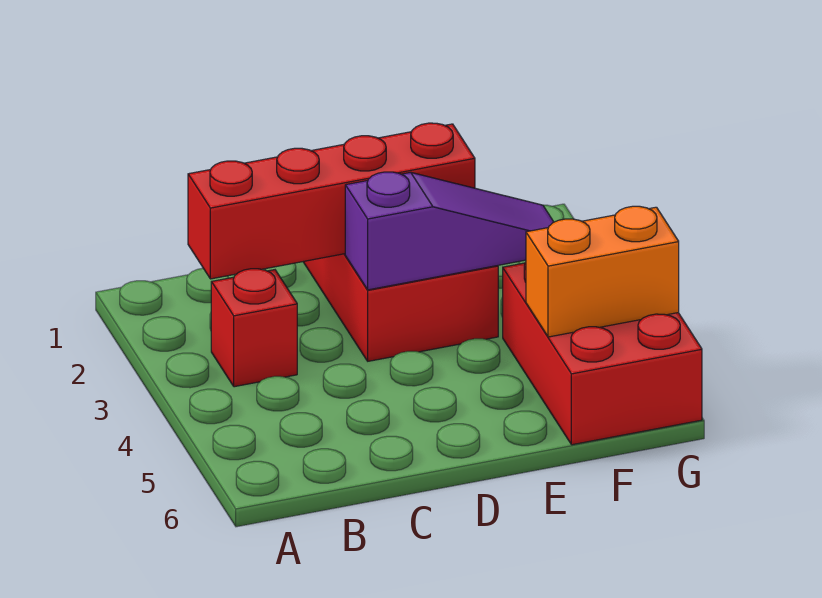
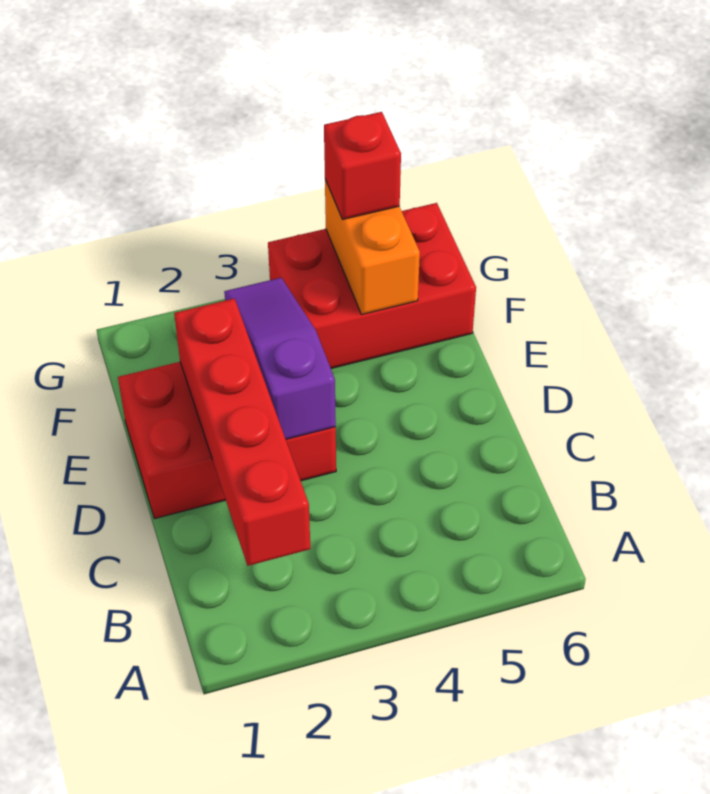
red 1x1 brick [211,269,297,387] -> red 1x1 brick moved to [324,112,401,219]

